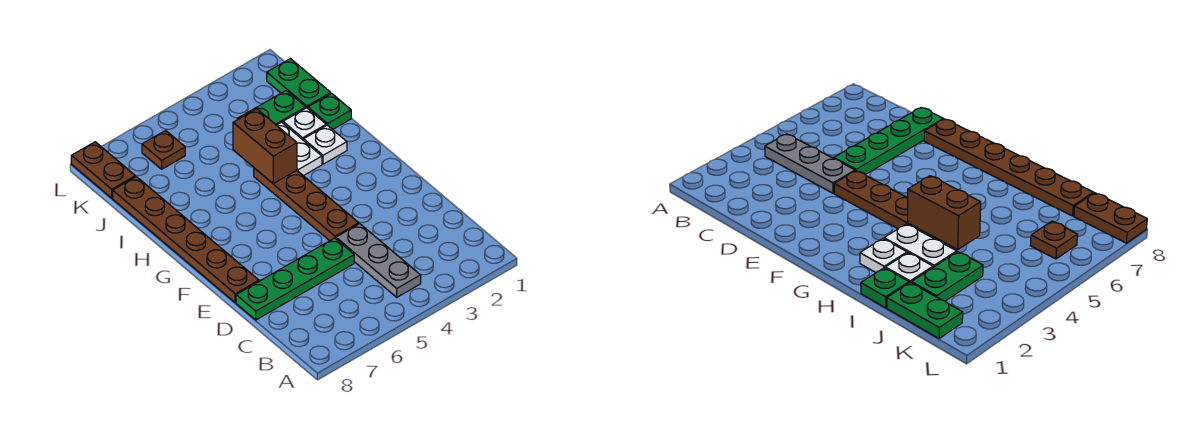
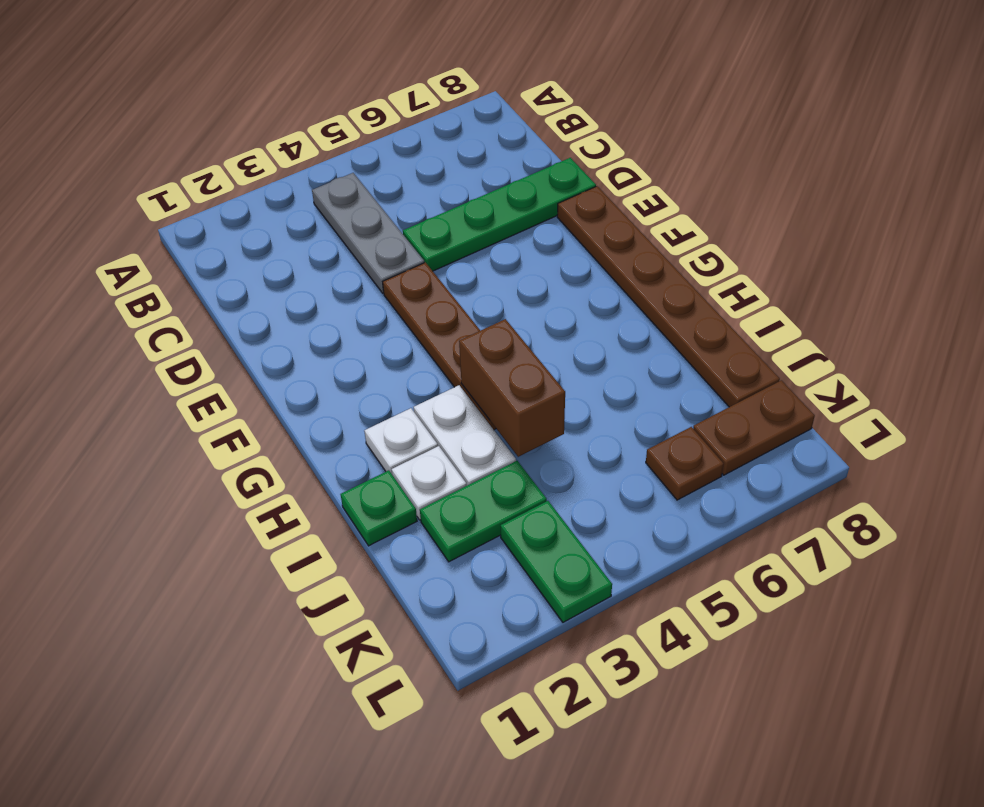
green 1x2 plate [267,59,331,108] -> green 1x2 plate moved to [500,501,612,622]
brown 1x2 plate [71,142,135,198] -> brown 1x2 plate turned to [693,380,815,475]

